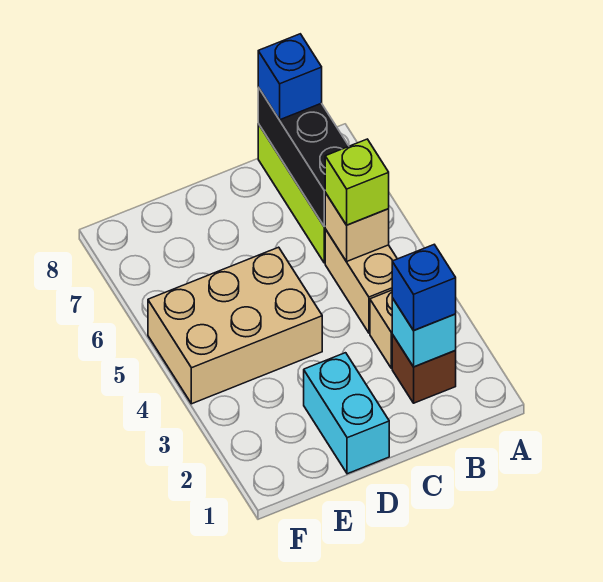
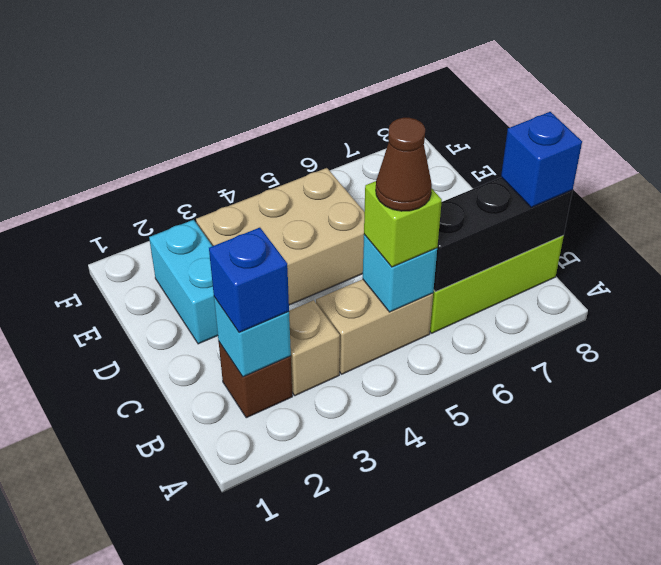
tan 1x1 brick [325,193,389,262] -> cyan 1x1 brick [363,234,437,312]
none -> brown 1x1 cone [376,118,432,211]
cyan 1x2 brick [304,353,389,474] -> cyan 1x2 brick turned to [149,220,218,344]
tan 2x3 brick [148,247,322,404] -> tan 2x3 brick turned to [196,168,364,305]

